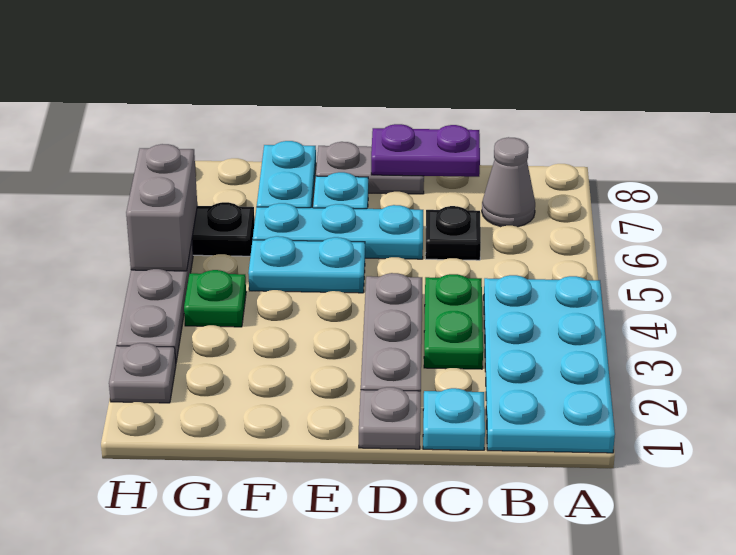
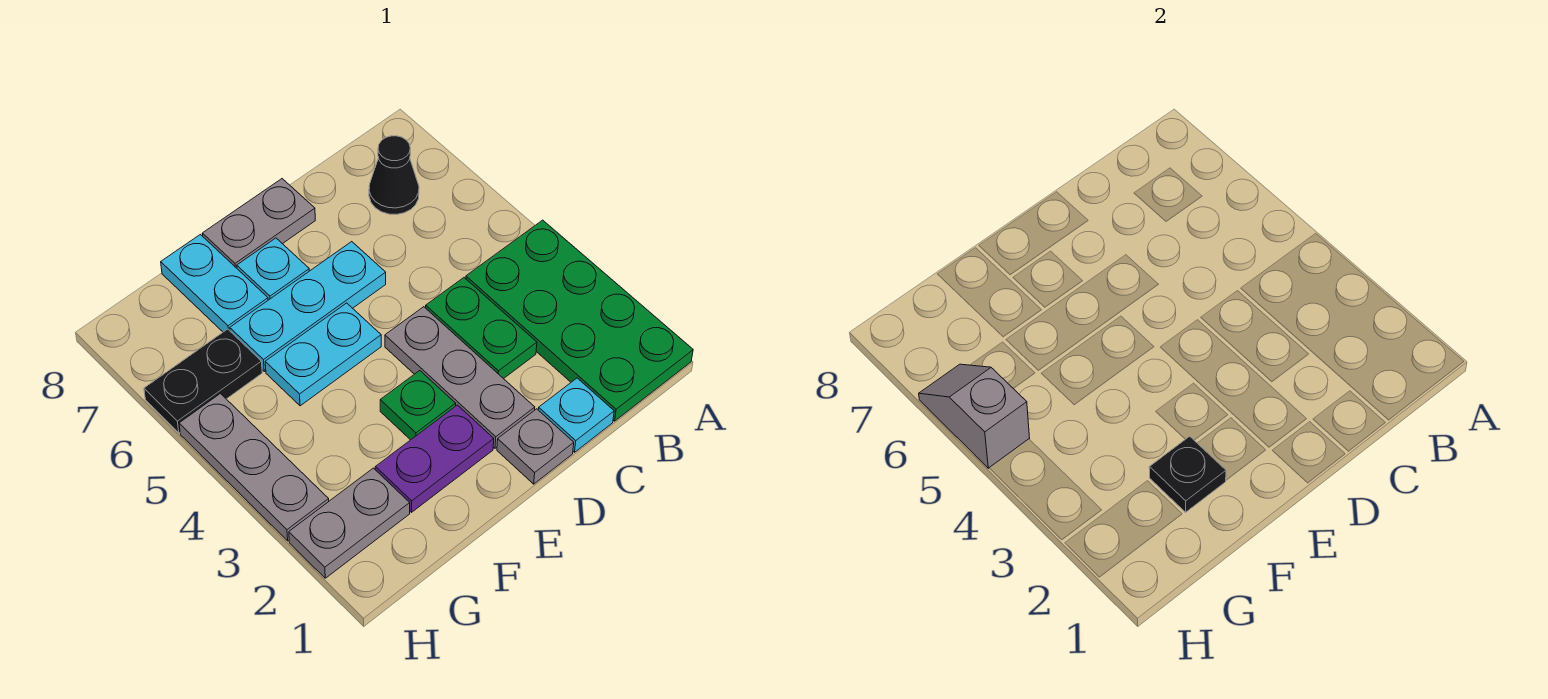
cyan 2x4 plate [484,275,615,453] -> green 2x4 plate [466,220,693,421]
grey 1x1 cone [482,137,535,227] -> black 1x1 cone [369,136,419,214]
black 1x1 plate [425,206,481,260] -> black 1x1 plate moved to [1149,436,1226,512]
purple 1x2 plate [371,124,480,177] -> purple 1x2 plate moved to [375,405,494,512]
green 1x1 plate [184,270,246,327] -> green 1x1 plate moved to [380,371,456,440]
grey 1x1 plate [109,343,176,403] -> grey 1x2 plate [289,468,410,578]
grey 1x2 brick [126,144,197,271] -> grey 1x2 slope [919,364,1030,468]

